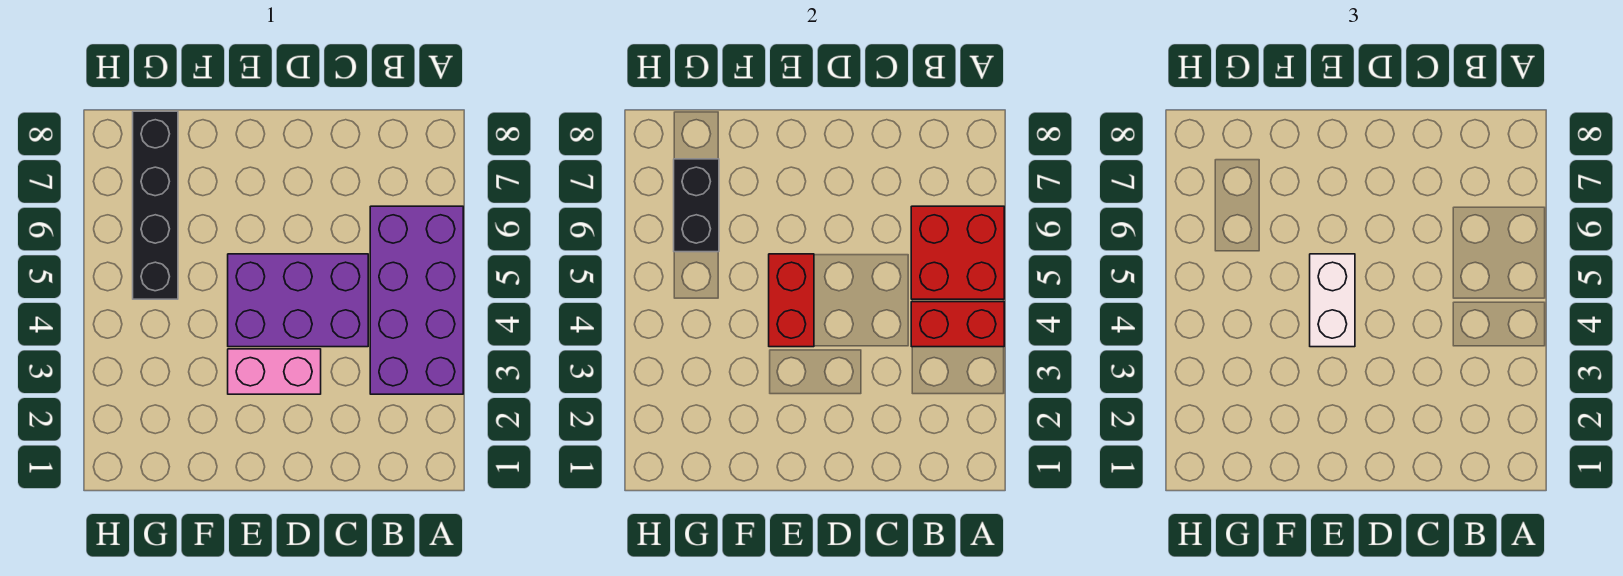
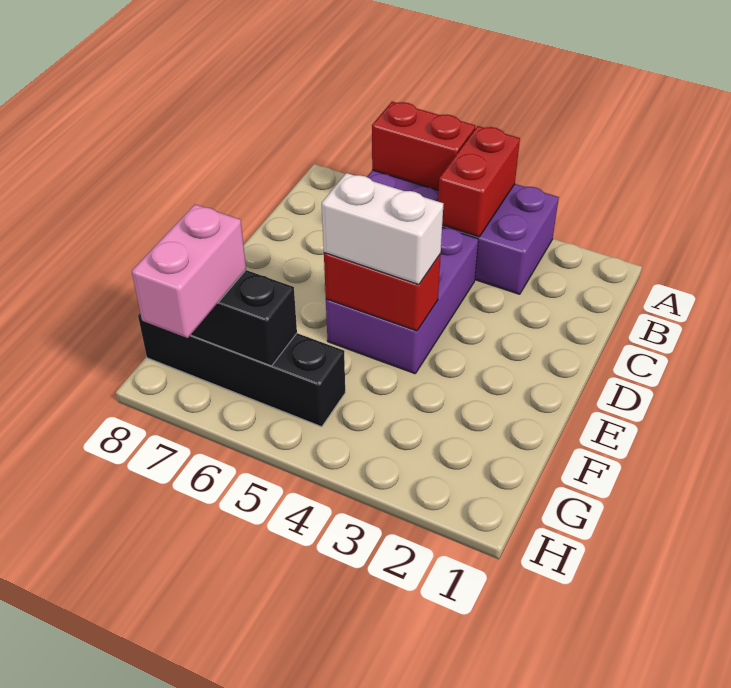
red 2x2 brick [911,206,1004,299] -> red 1x2 brick [372,102,475,190]
pink 1x2 brick [228,349,321,394] -> pink 1x2 brick moved to [132,204,246,338]

